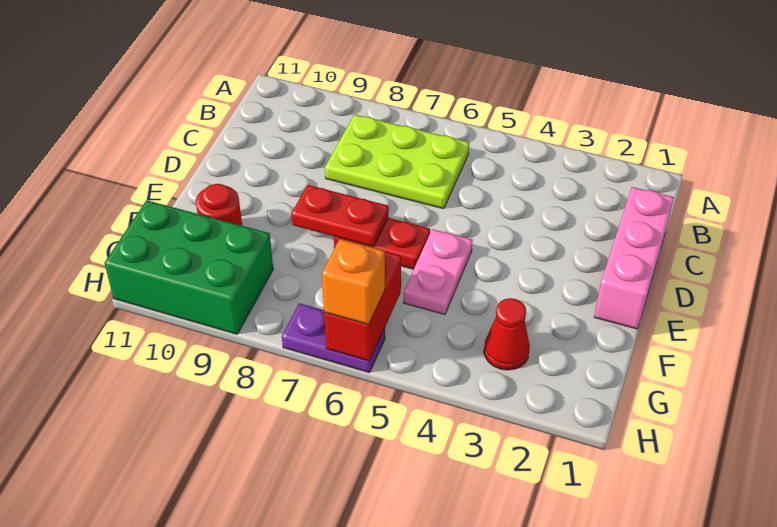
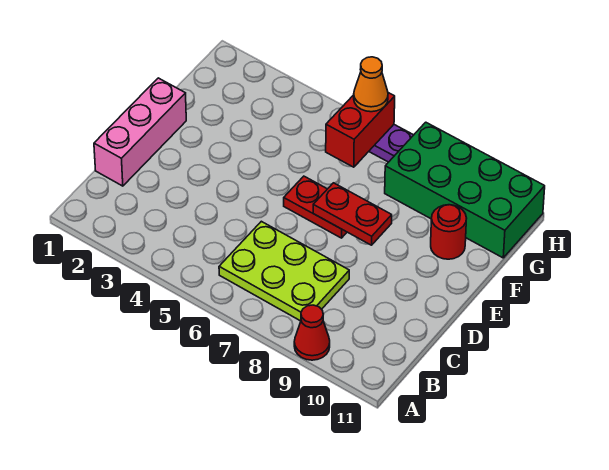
pink 1x2 plate [403,229,473,314] -> none
red 1x1 cone [484,298,530,370] -> red 1x1 cone moved to [294,305,330,360]
green 2x3 brick [104,200,273,334] -> green 2x4 brick [385,122,545,258]
orange 1x1 brick [322,239,385,324] -> orange 1x1 cone [354,57,388,112]

